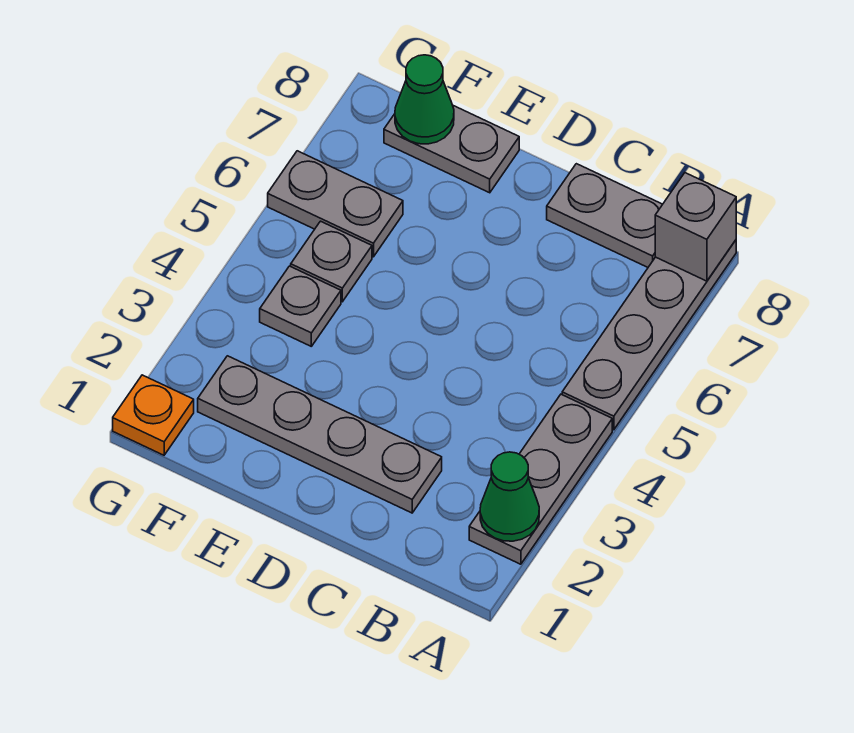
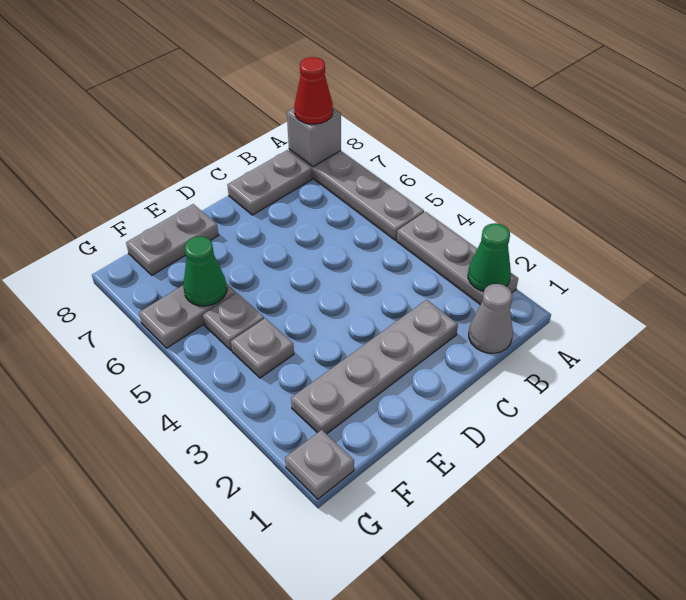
none -> red 1x1 cone [294,57,333,124]
none -> grey 1x1 cone [469,284,513,353]
green 1x1 cone [395,55,454,144] -> green 1x1 cone moved to [183,237,227,306]
orange 1x1 plate [113,375,194,455] -> grey 1x1 plate [285,430,354,499]

